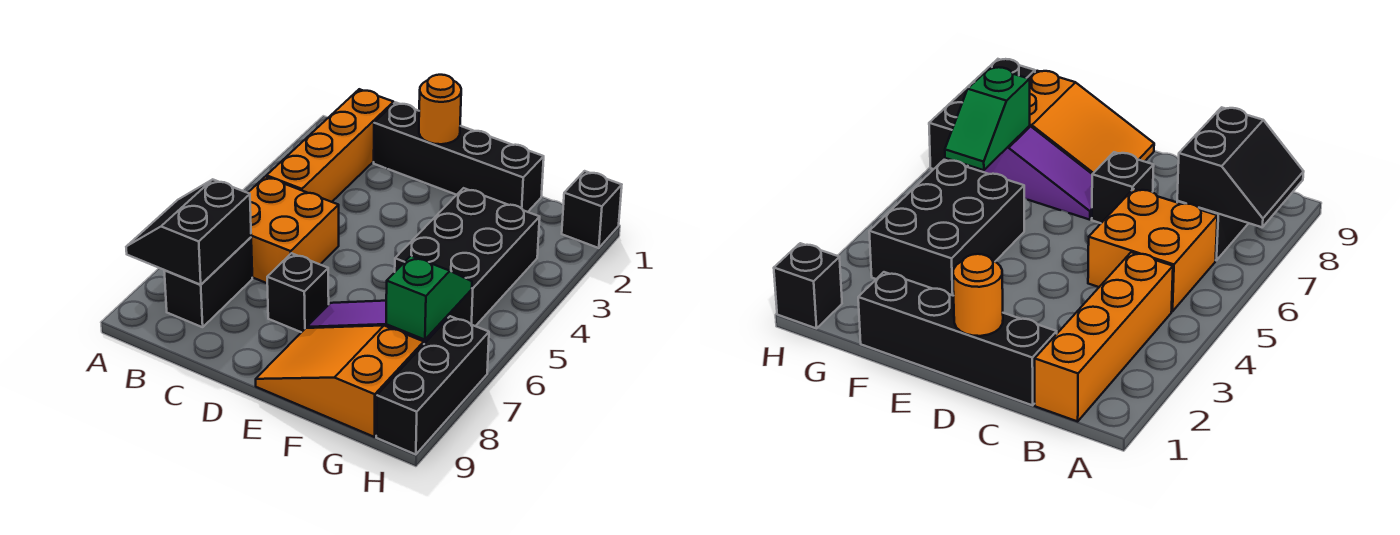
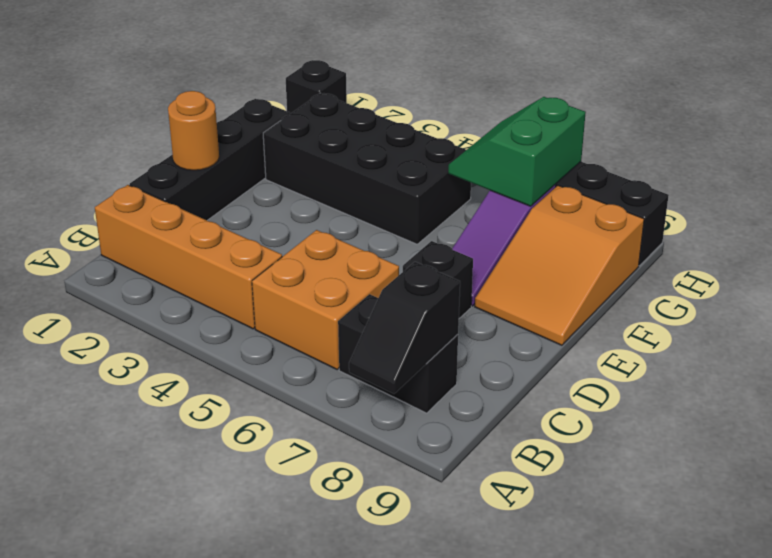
black 2x2 slope [126,179,251,285] -> black 1x2 slope [349,262,460,394]
black 2x3 brick [395,188,540,326] -> black 2x4 brick [263,93,471,244]
green 1x2 slope [386,256,472,340] -> green 2x2 slope [448,97,586,206]

